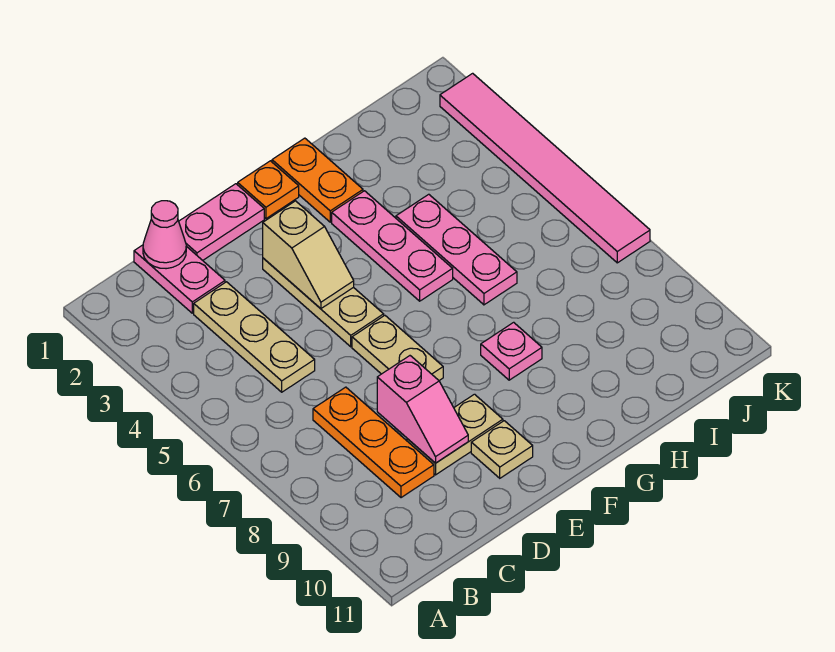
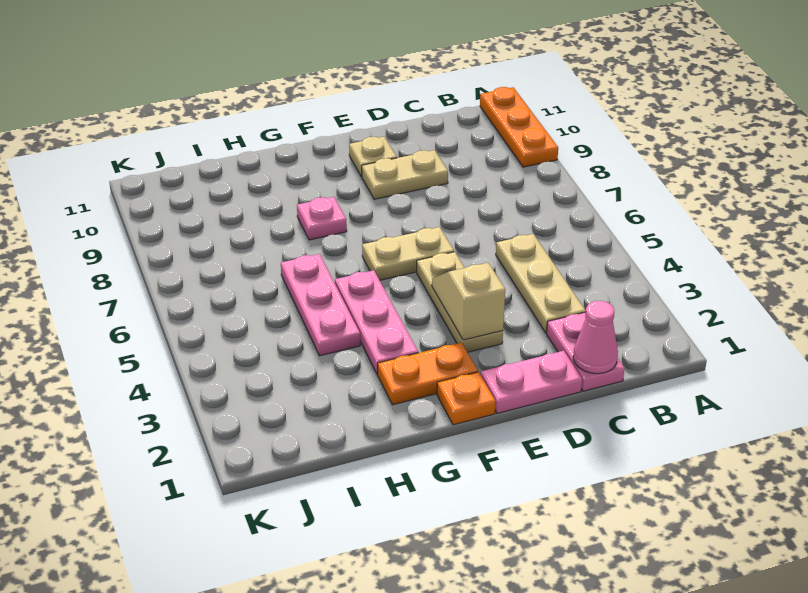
orange 1x3 plate [313,387,434,498] -> orange 1x3 plate moved to [480,87,558,167]
pink 1x2 slope [377,356,468,463] -> none
tan 1x2 plate [352,315,443,380] -> tan 1x2 plate turned to [362,227,454,280]
orange 1x2 plate [272,138,363,222] -> orange 1x2 plate turned to [378,343,478,405]
pink 1x6 tile [440,73,650,263] -> none

